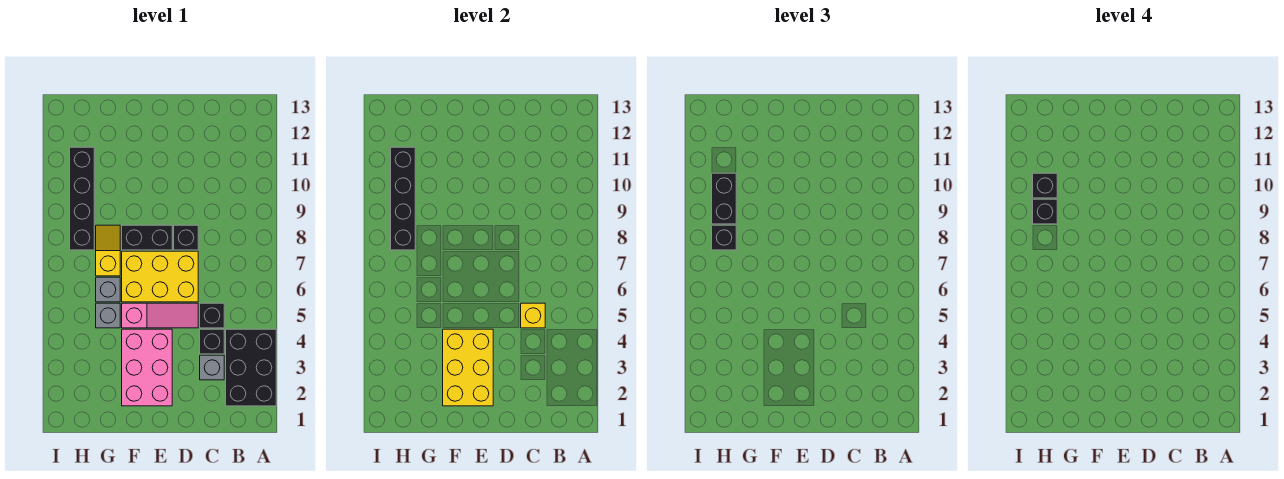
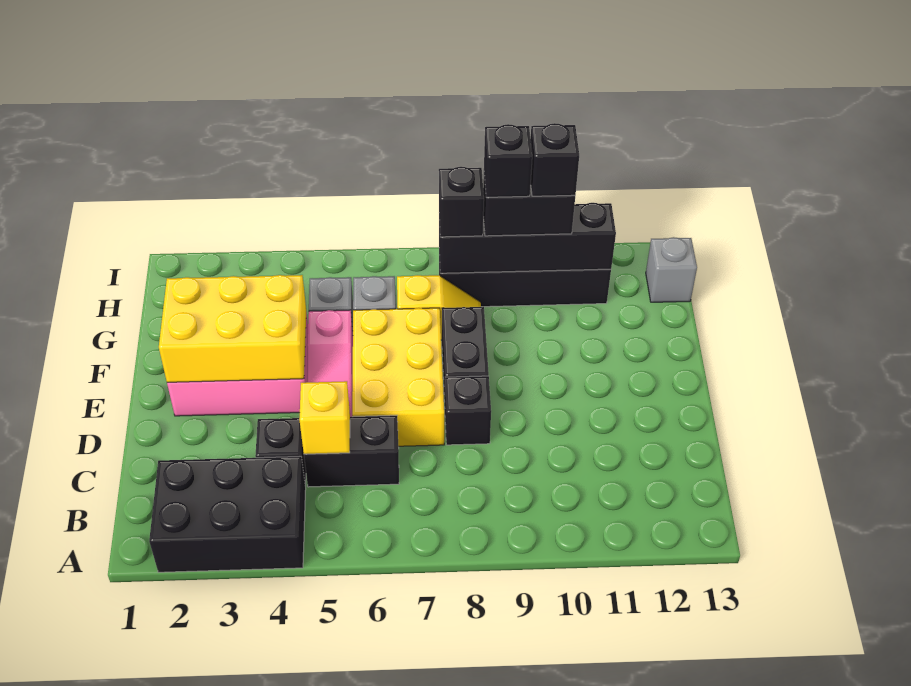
grey 1x1 brick [200,355,224,380] -> grey 1x1 brick moved to [646,237,697,302]
black 1x1 brick [200,303,224,328] -> black 1x2 brick [304,415,399,487]

